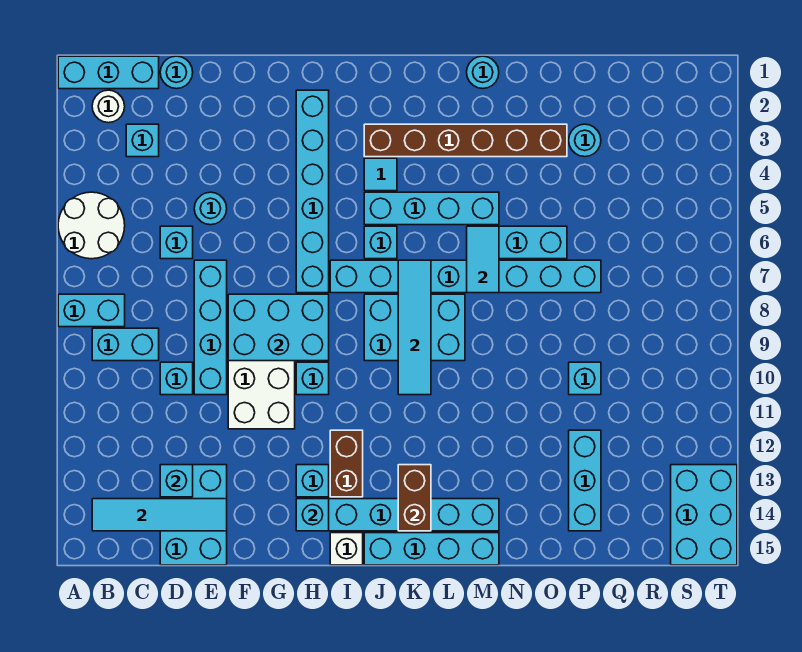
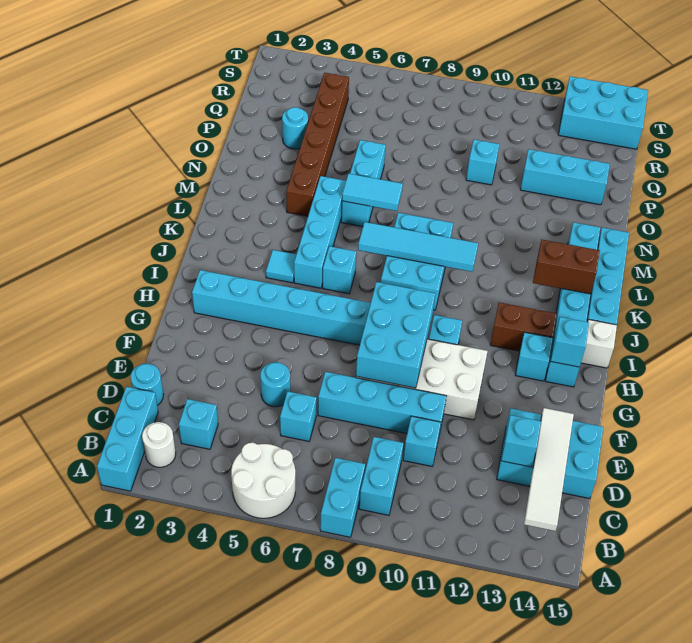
cyan 1x4 tile [92,499,227,531] -> white 1x4 tile [524,408,574,531]
cyan 1x8 brick [330,260,601,293] -> none
brown 1x6 brick [364,124,567,157] -> brown 1x6 brick moved to [286,73,349,216]
cyan 1x1 round brick [467,56,499,89] -> none

